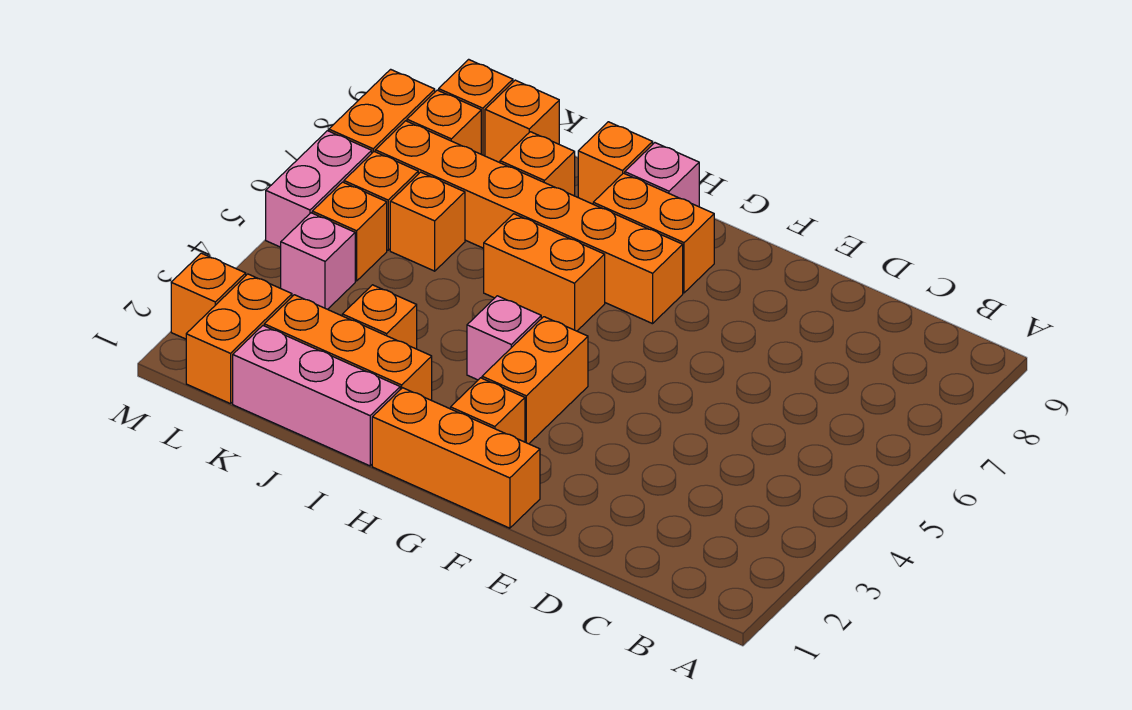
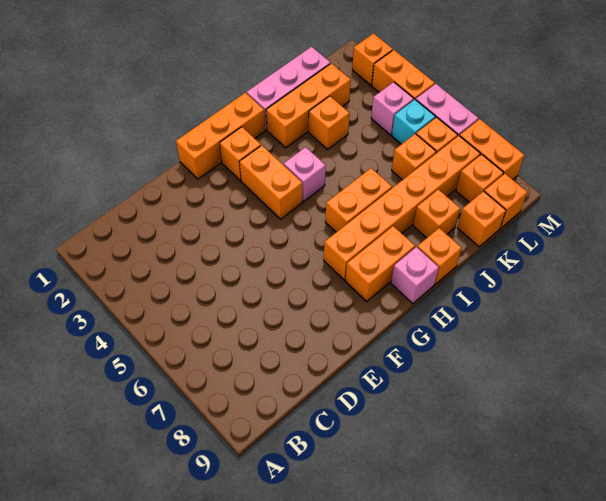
orange 1x2 brick [186,274,292,404] -> orange 1x2 brick moved to [372,50,435,100]
orange 1x1 brick [312,182,387,281] -> cyan 1x1 brick [392,100,435,144]

